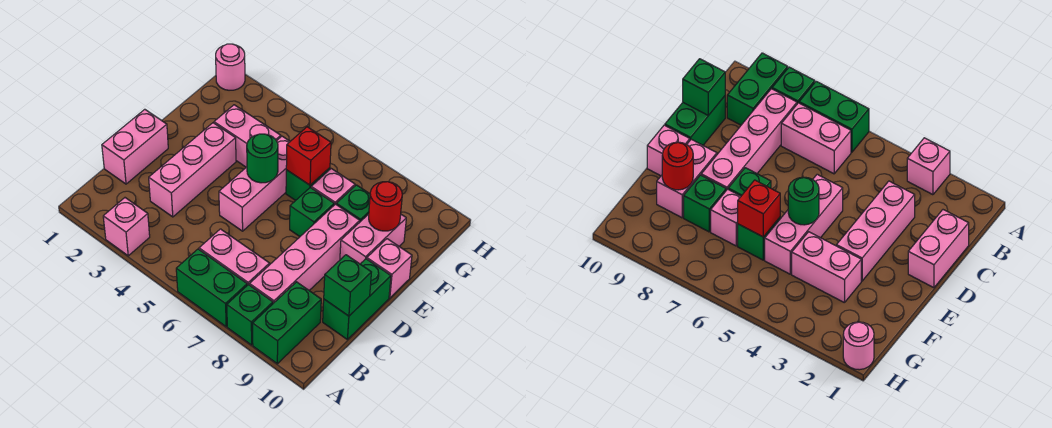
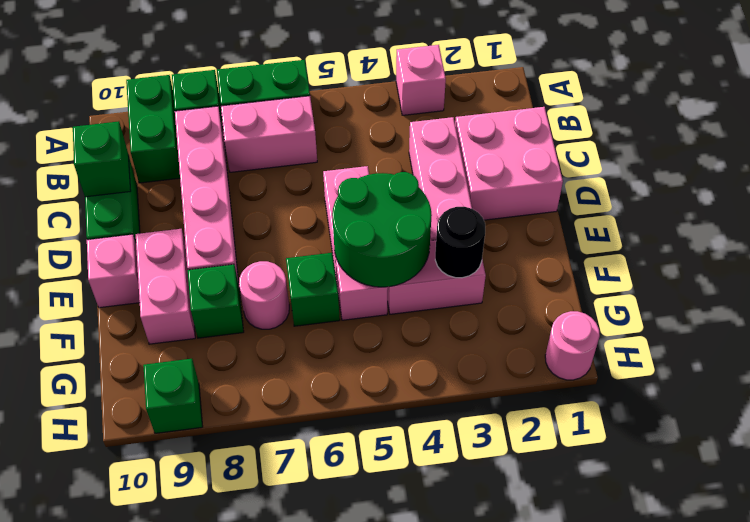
pink 1x2 brick [102,109,168,184] -> pink 2x2 brick [455,107,563,220]
green 1x1 round brick [247,134,278,183] -> green 2x2 round brick [332,172,432,287]
green 1x1 brick [290,187,334,236] -> green 1x1 brick moved to [143,359,203,433]
none -> black 1x1 round brick [435,207,485,278]
red 1x1 brick [286,127,331,185] -> none
pink 1x1 brick [311,169,355,205] -> pink 1x1 round brick [239,261,289,329]
red 1x1 round brick [369,182,402,231] -> none

